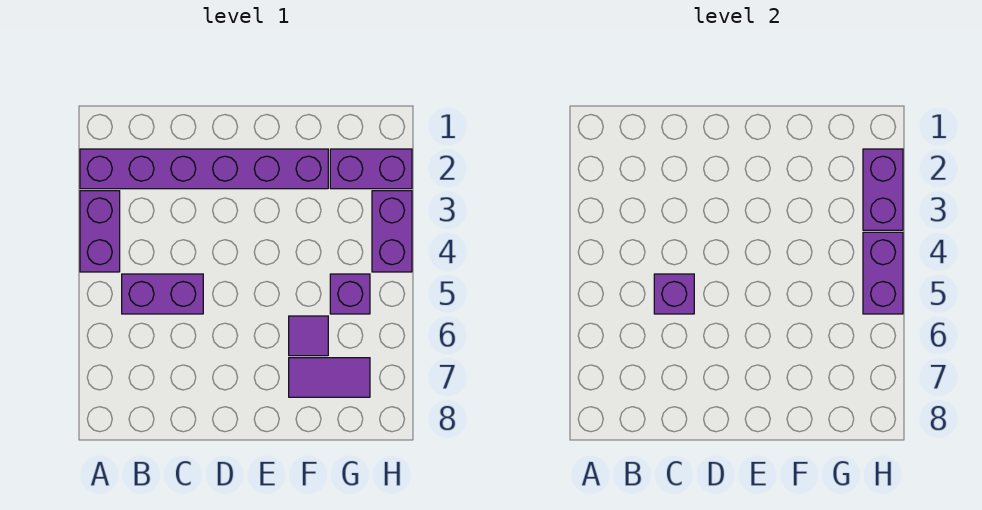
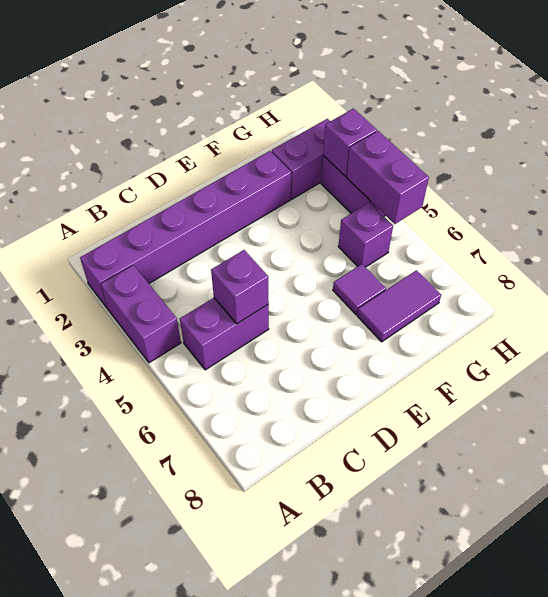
purple 1x2 brick [863,149,903,230] -> purple 1x1 brick [323,109,377,176]

